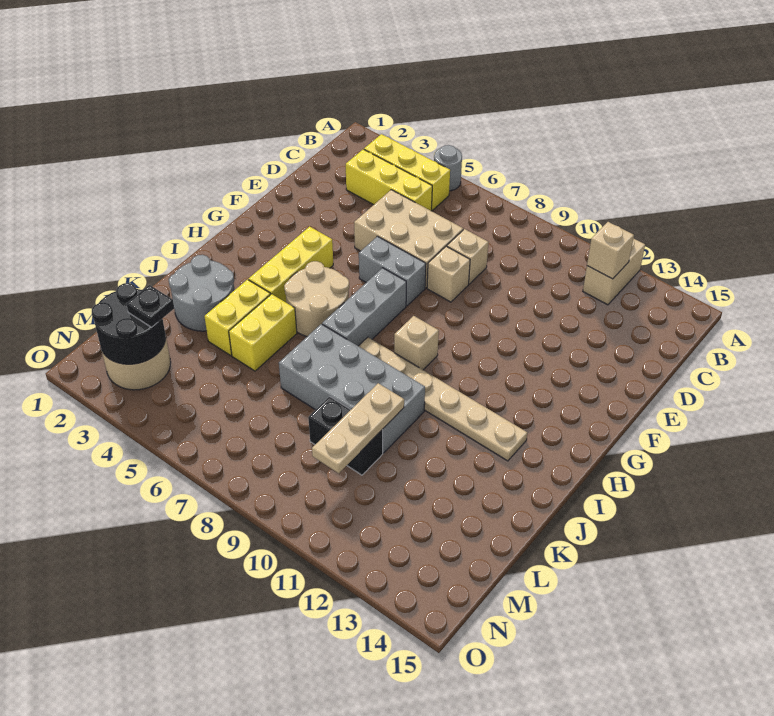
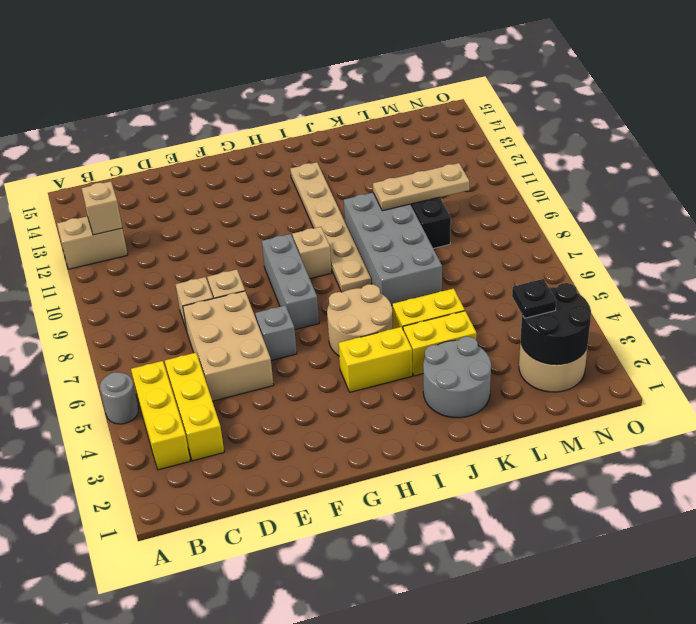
grey 1x2 brick [359,236,426,306] -> grey 1x1 brick [255,305,297,360]
yellow 1x3 brick [249,227,333,302] -> yellow 1x2 brick [338,327,412,392]
grey 1x3 brick [322,268,406,346] -> grey 1x3 brick turned to [262,234,319,330]

